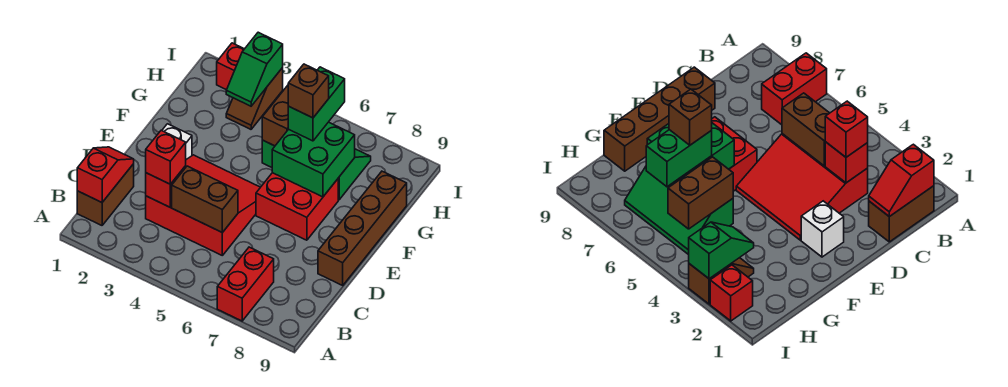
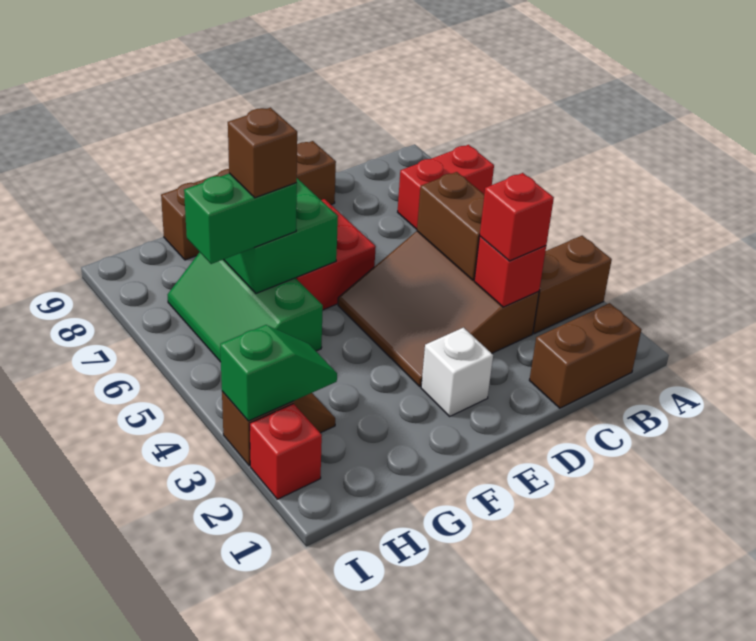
red 1x2 slope [77,147,134,202] -> none
red 3x3 slope [146,155,260,255] -> brown 3x3 slope [338,231,539,387]
brown 1x2 brick [262,85,288,146] -> brown 1x2 brick moved to [533,236,612,334]

